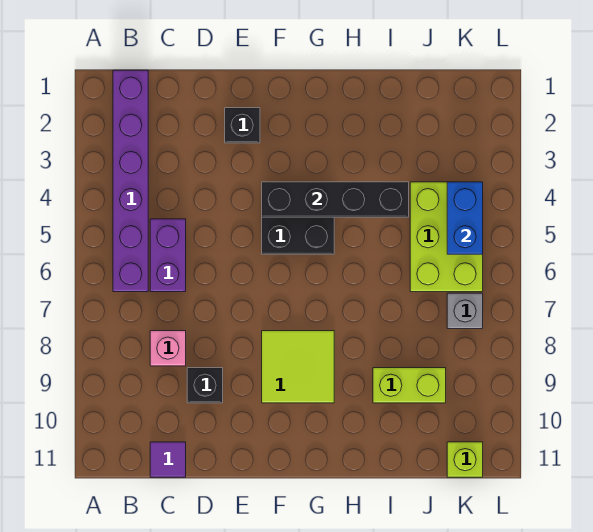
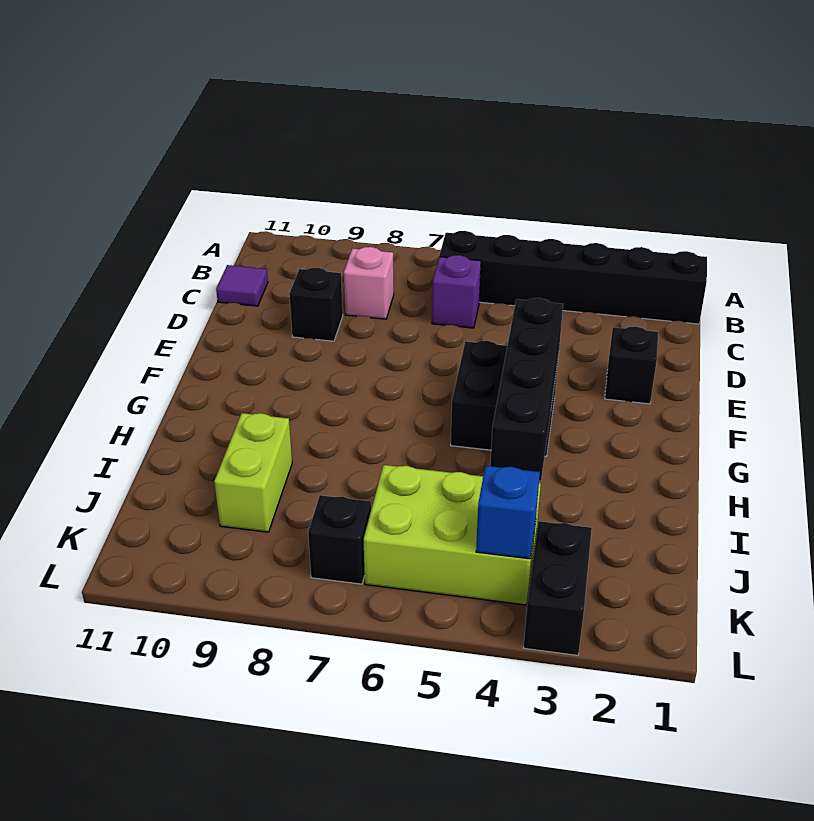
purple 1x6 brick [113,70,148,292] -> black 1x6 brick [439,231,707,324]
purple 1x2 brick [150,219,186,292] -> purple 1x1 brick [432,255,481,328]
lime 2x2 tile [262,331,334,403] -> none
none -> black 1x2 brick [524,521,592,655]
blue 1x2 brick [447,182,483,254] -> blue 1x1 brick [476,466,540,559]
grey 1x1 brick [447,293,483,329] -> black 1x1 brick [308,495,371,584]
lime 1x1 brick [447,442,483,477] -> none

